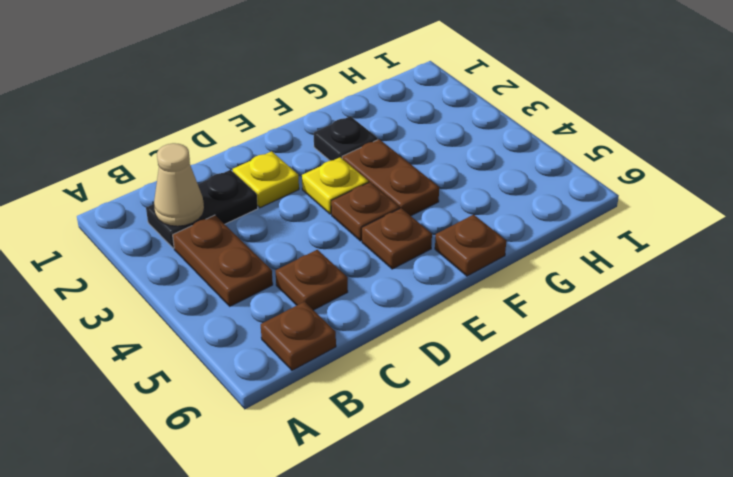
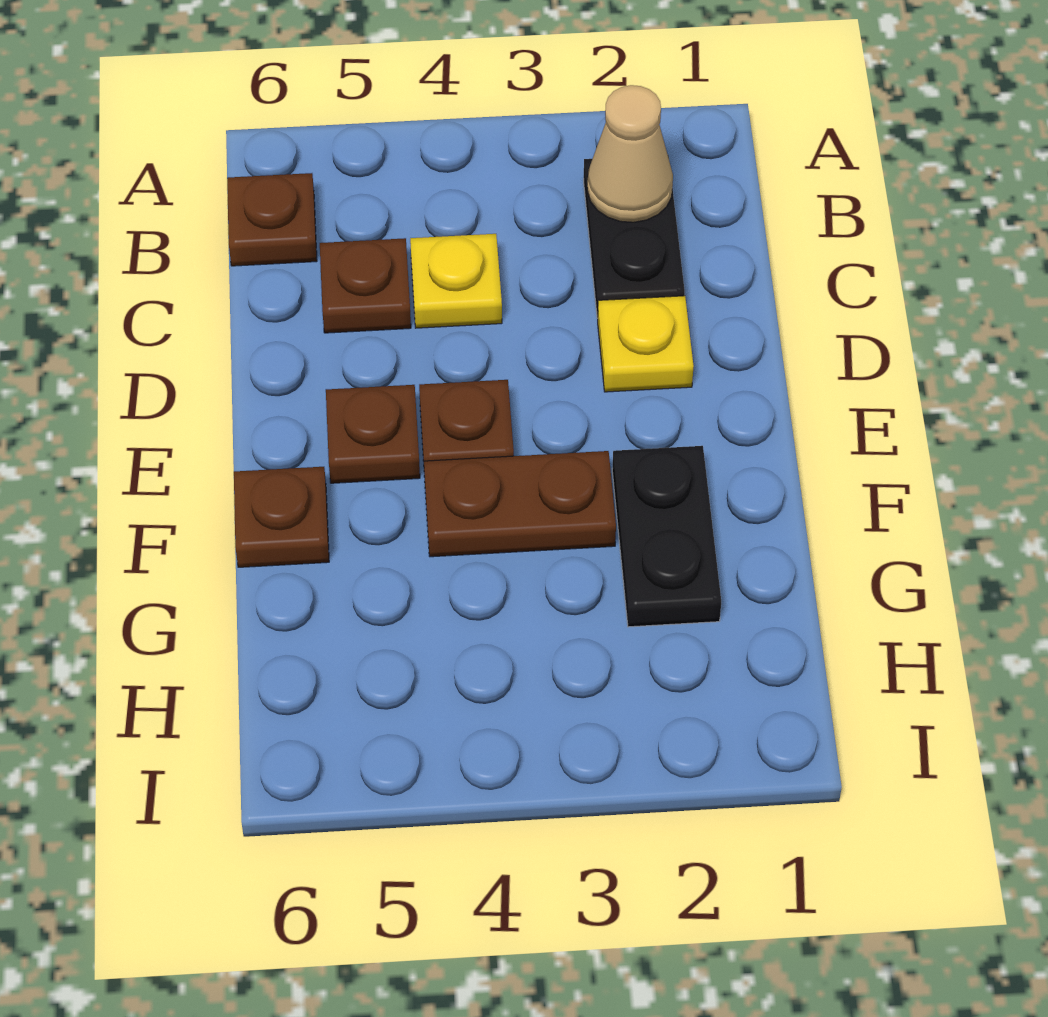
brown 1x2 plate [173,215,273,306] -> none
yellow 1x1 plate [302,157,368,214] -> yellow 1x1 plate moved to [410,234,502,328]
black 1x1 plate [314,116,378,161] -> black 1x2 plate [612,446,721,627]

